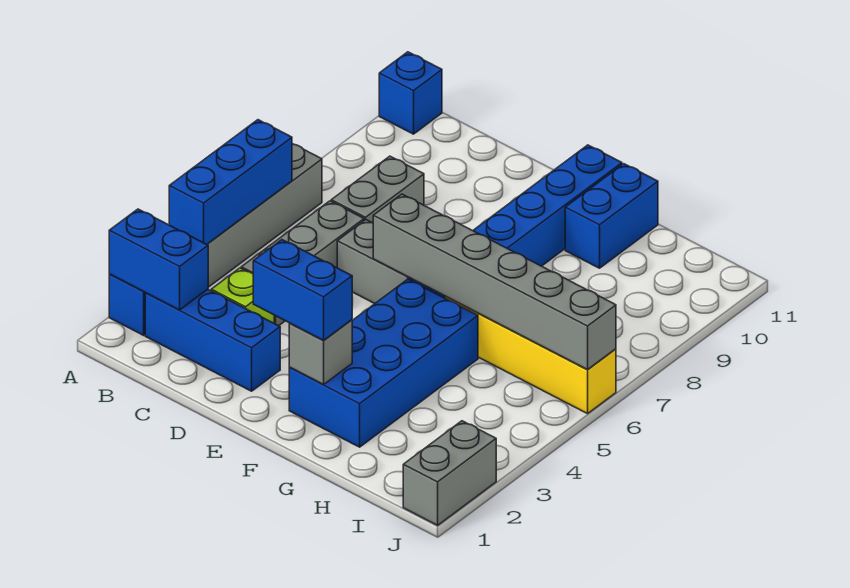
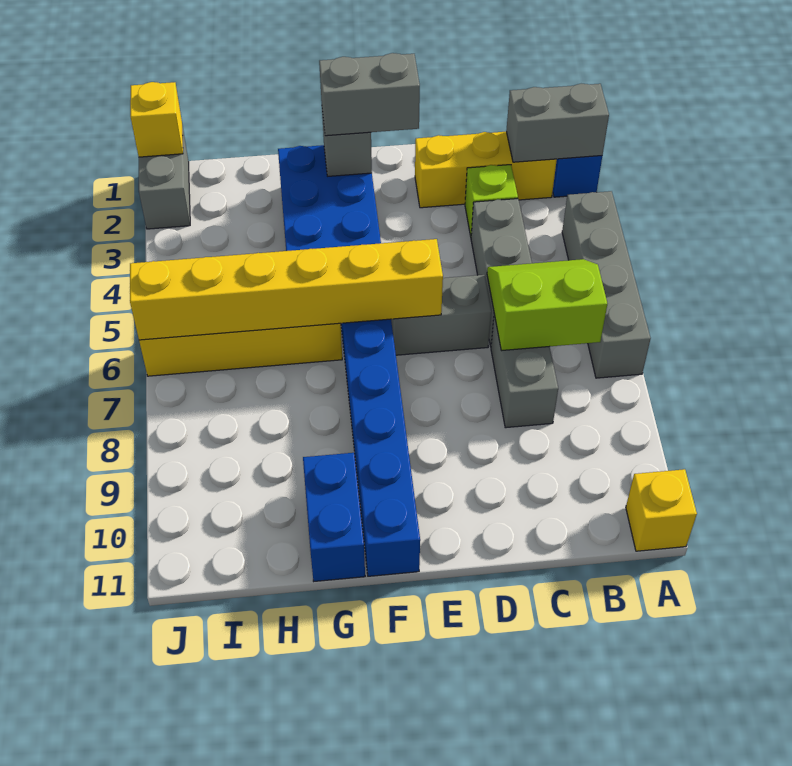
blue 1x2 brick [109,209,208,310] -> grey 1x2 brick [506,84,609,162]
blue 1x3 brick [169,120,292,244] -> none
blue 1x1 brick [379,52,442,134] -> yellow 1x1 brick [626,469,697,551]
blue 1x3 brick [145,289,280,391] -> yellow 1x3 brick [415,132,557,208]
none -> lime 2x2 slope [487,259,607,351]
blue 1x2 brick [253,240,352,340] -> grey 1x2 brick [319,53,420,136]
grey 1x6 brick [373,194,616,370] -> yellow 1x6 brick [130,239,443,340]
none -> yellow 1x1 brick [130,82,183,157]

